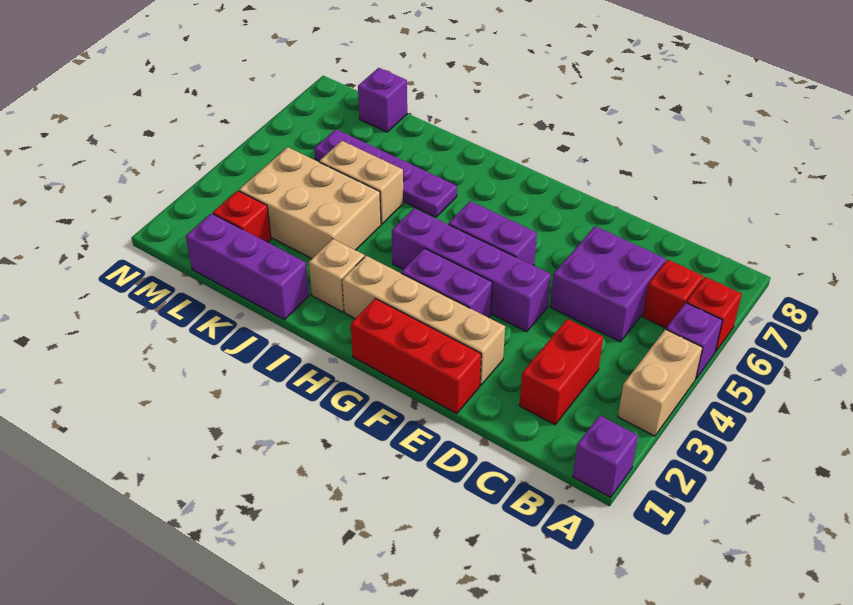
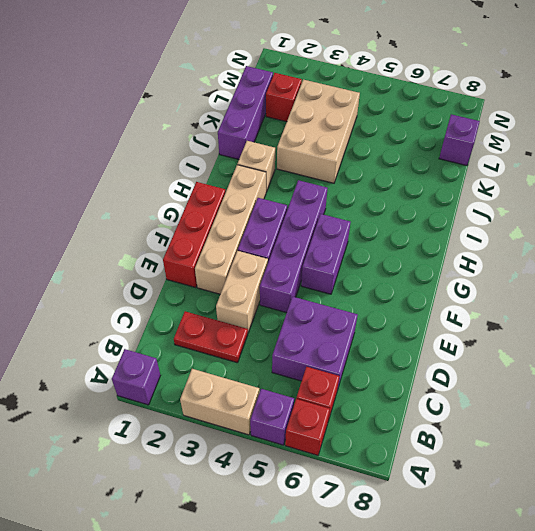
red 1x2 brick [519,319,603,425] -> red 1x2 plate [174,311,248,363]
purple 1x4 plate [314,129,457,217] -> none
tan 1x2 brick [319,141,404,224] -> tan 1x2 brick moved to [216,251,268,332]

